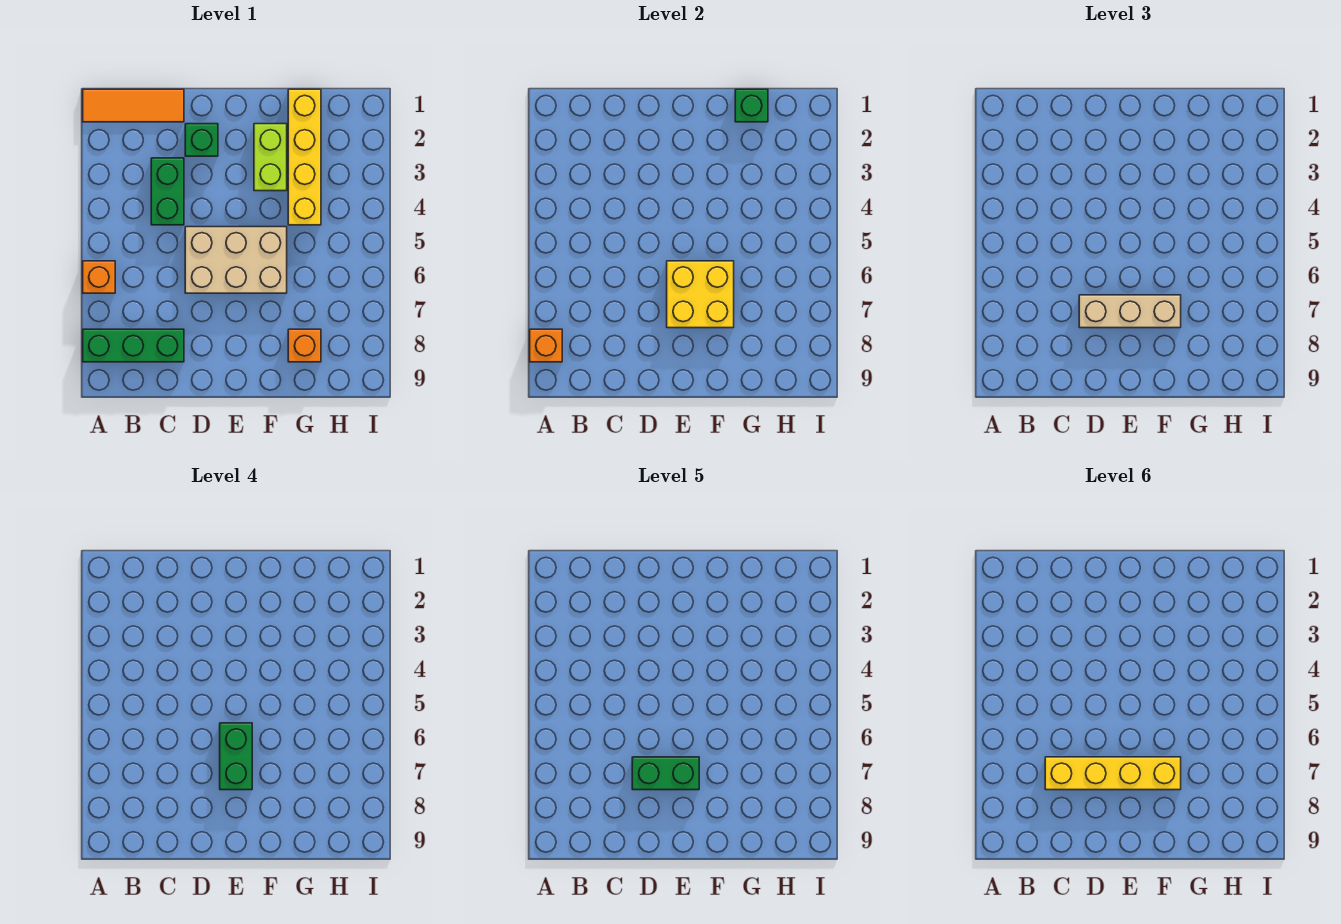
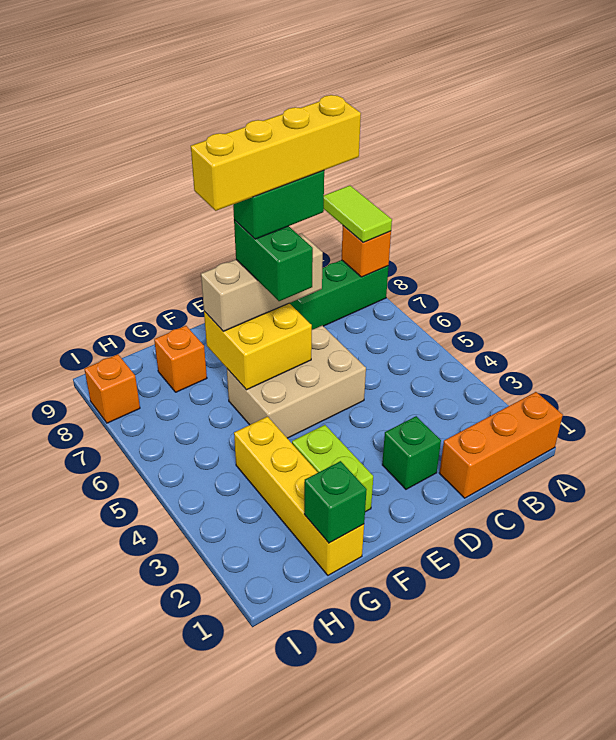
orange 1x3 tile [83,89,184,122] -> orange 1x3 brick [439,392,563,498]
orange 1x1 brick [83,261,115,293] -> orange 1x1 brick moved to [84,354,140,423]
none -> lime 1x2 tile [324,186,392,243]
green 1x2 brick [151,158,184,225] -> none

